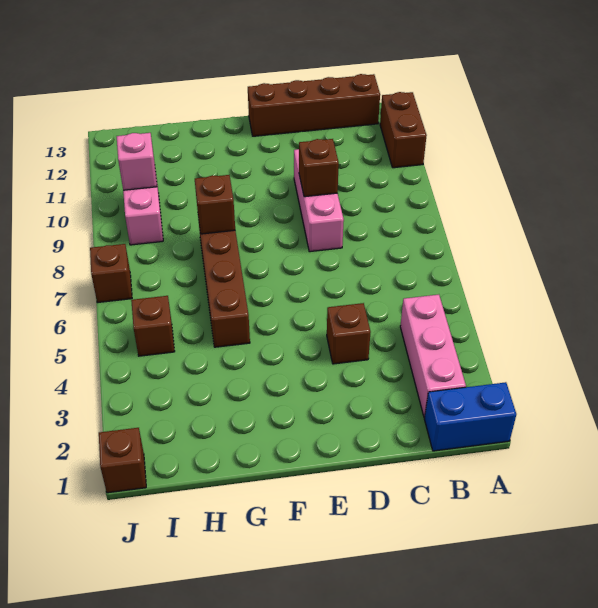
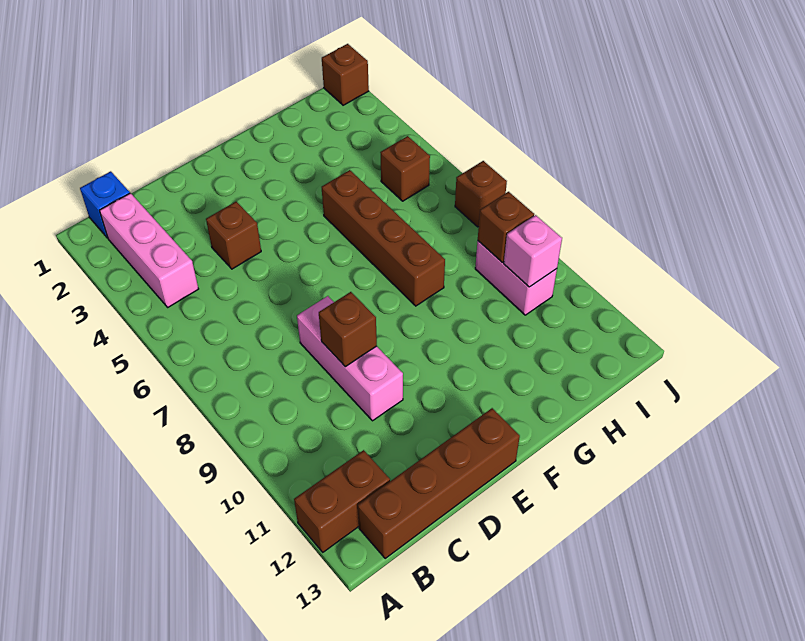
blue 1x2 brick [424,382,516,451] -> blue 1x1 brick [80,171,130,238]
brown 1x2 brick [380,92,427,168] -> brown 1x2 brick turned to [294,450,390,552]
brown 1x1 brick [195,175,235,234] -> brown 1x1 brick moved to [478,192,534,262]

